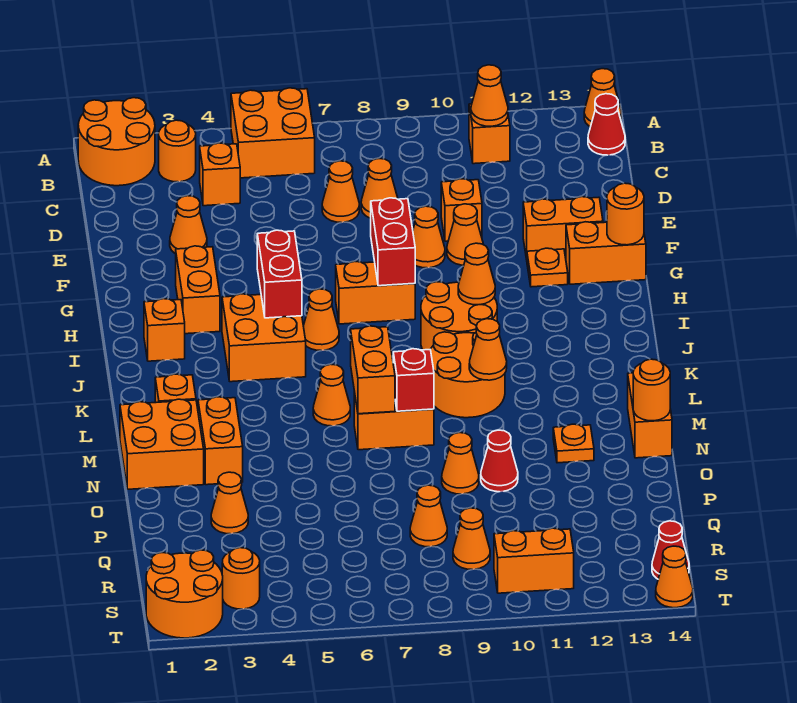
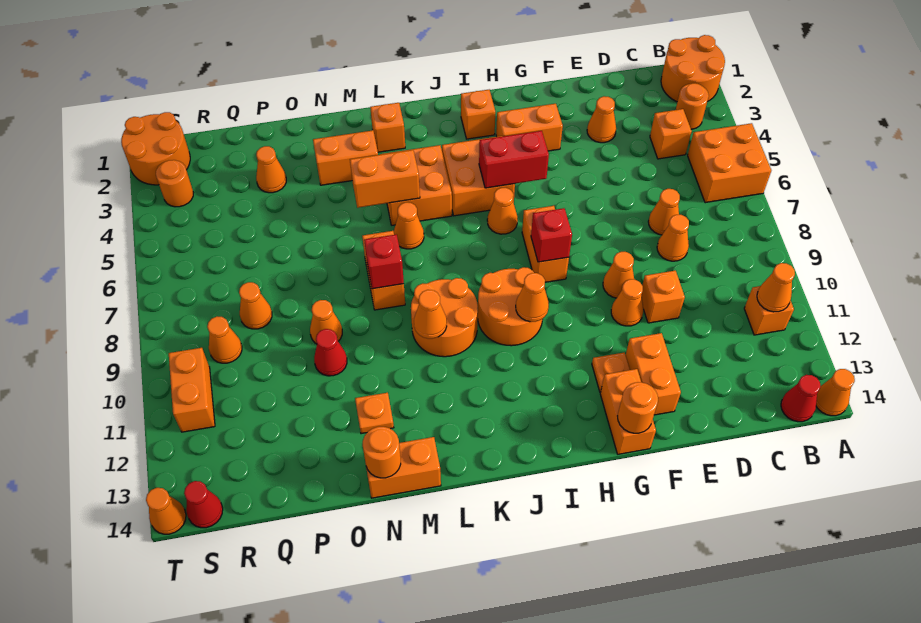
red 1x2 brick [371,198,415,286] -> red 1x1 brick [531,208,572,262]
orange 1x2 brick [351,326,395,414] -> orange 1x2 brick moved to [350,150,420,208]
orange 2x2 brick [120,399,204,489] -> orange 2x2 brick moved to [380,145,452,225]

